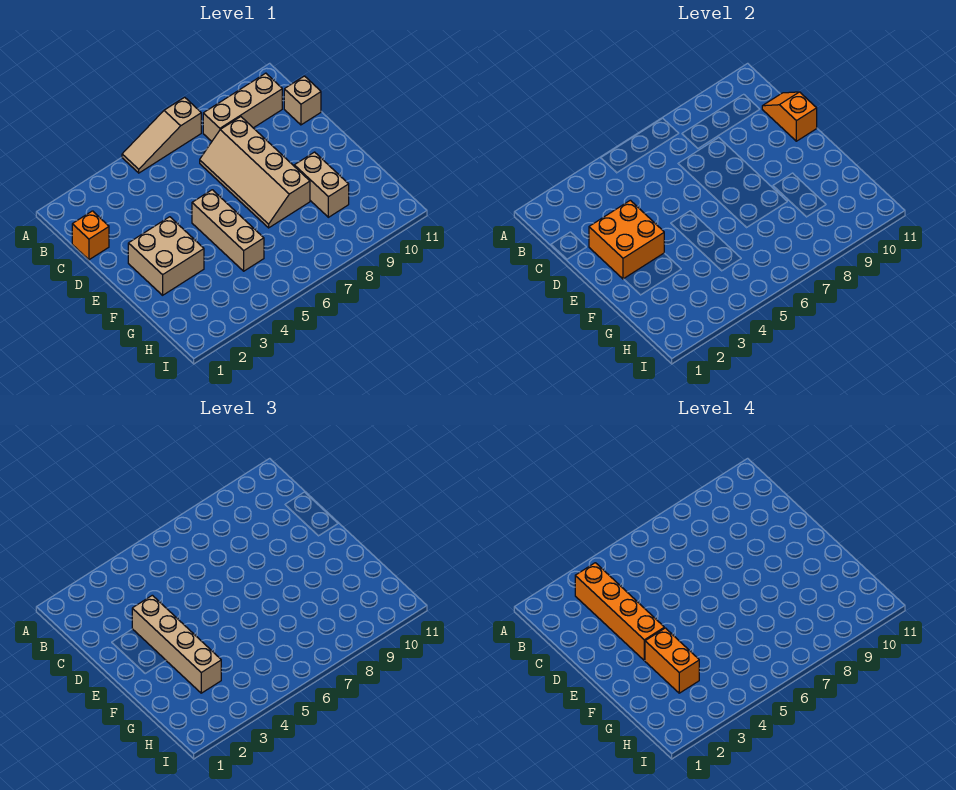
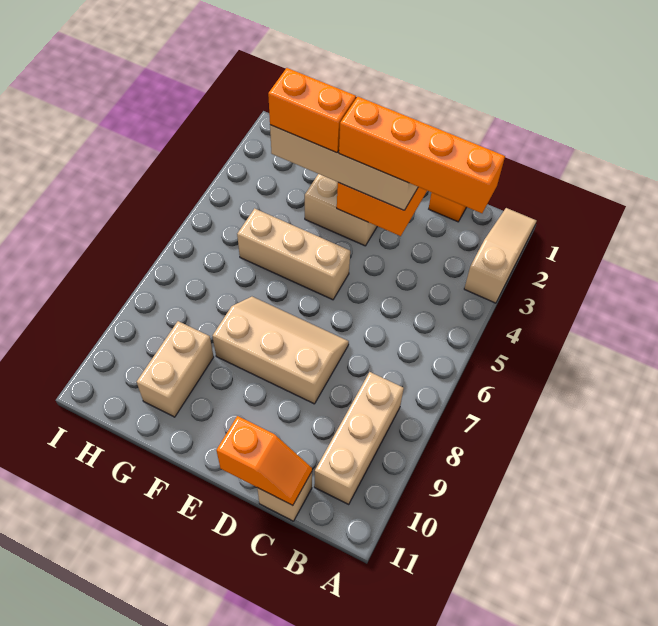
tan 1x3 slope [122,97,201,173] -> tan 1x3 slope moved to [464,208,536,303]
tan 2x4 slope [200,117,310,228] -> tan 2x3 slope [213,297,349,404]
tan 1x2 brick [294,152,349,217] -> tan 1x2 brick turned to [137,321,214,417]

